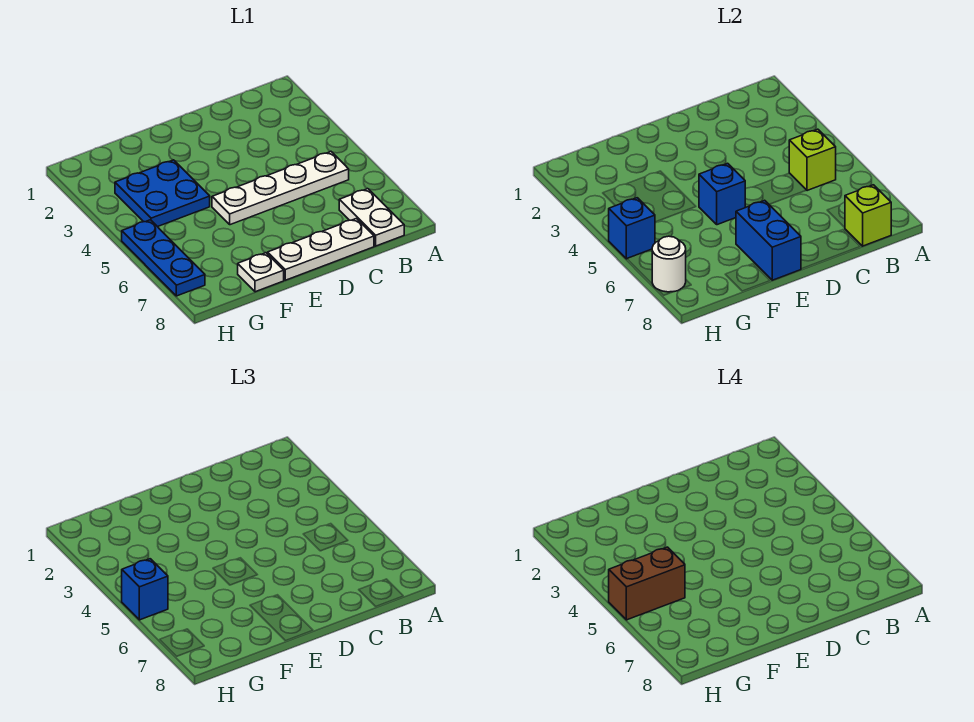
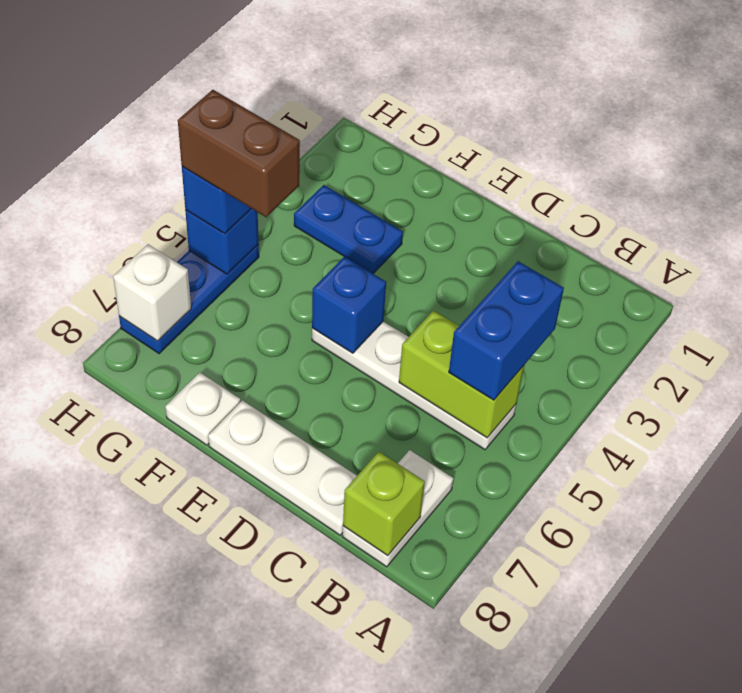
lime 1x1 brick [789,129,836,191] -> lime 1x2 brick [399,311,524,438]
blue 1x2 brick [736,200,801,280] -> blue 1x2 brick moved to [449,261,564,400]
blue 2x2 plate [115,160,210,227] -> blue 1x2 plate [294,185,403,274]
white 1x1 round brick [652,236,686,292] -> white 1x1 brick [113,244,191,341]

